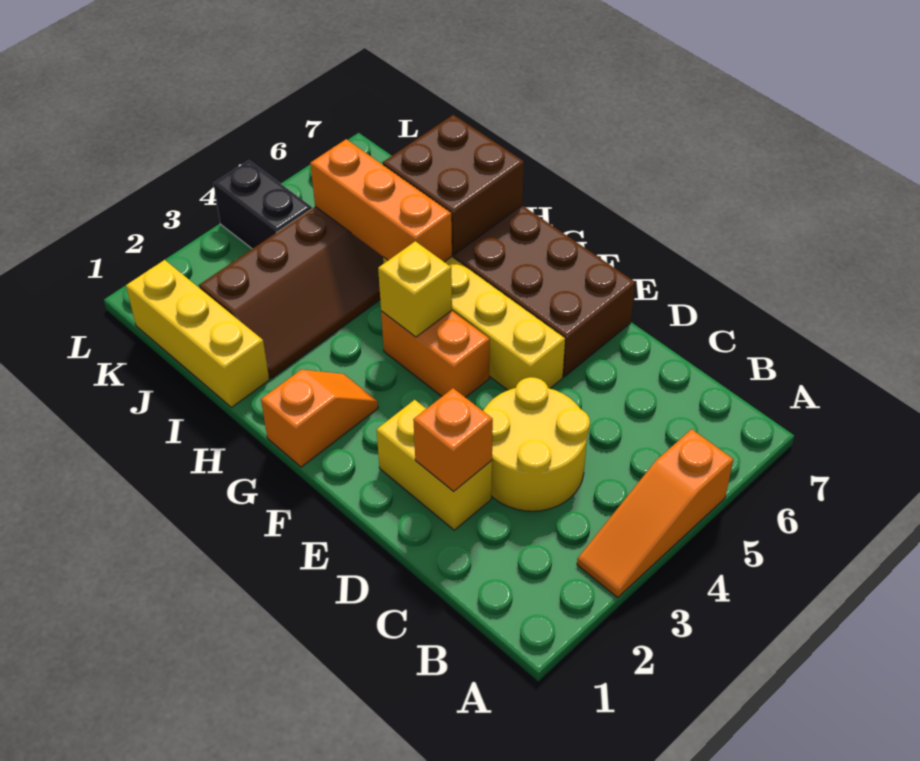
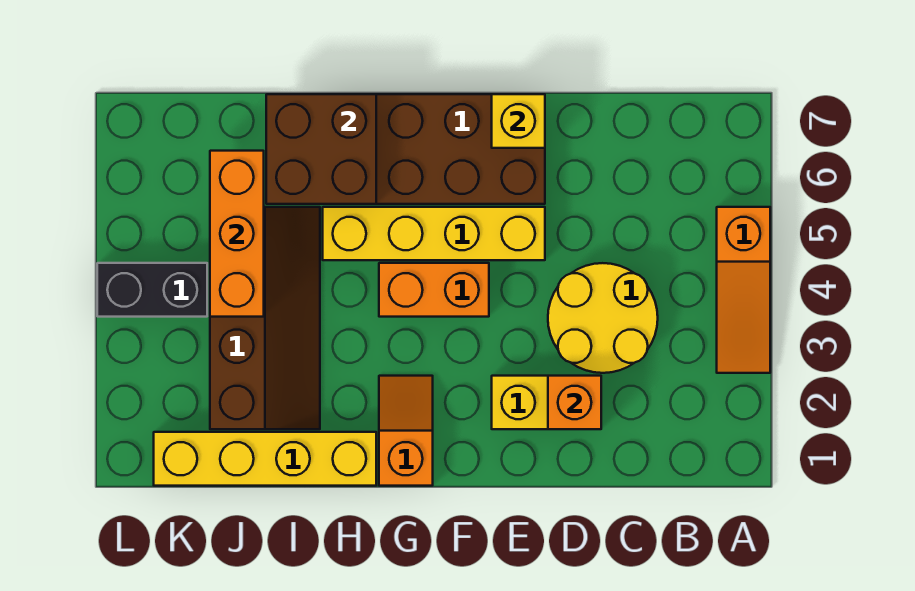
yellow 1x1 brick [378,241,452,337] -> yellow 1x1 brick moved to [492,94,545,148]
orange 1x3 brick [310,139,452,262] -> orange 1x3 brick turned to [210,151,264,317]
yellow 1x3 brick [126,260,269,407] -> yellow 1x4 brick [154,432,376,486]

